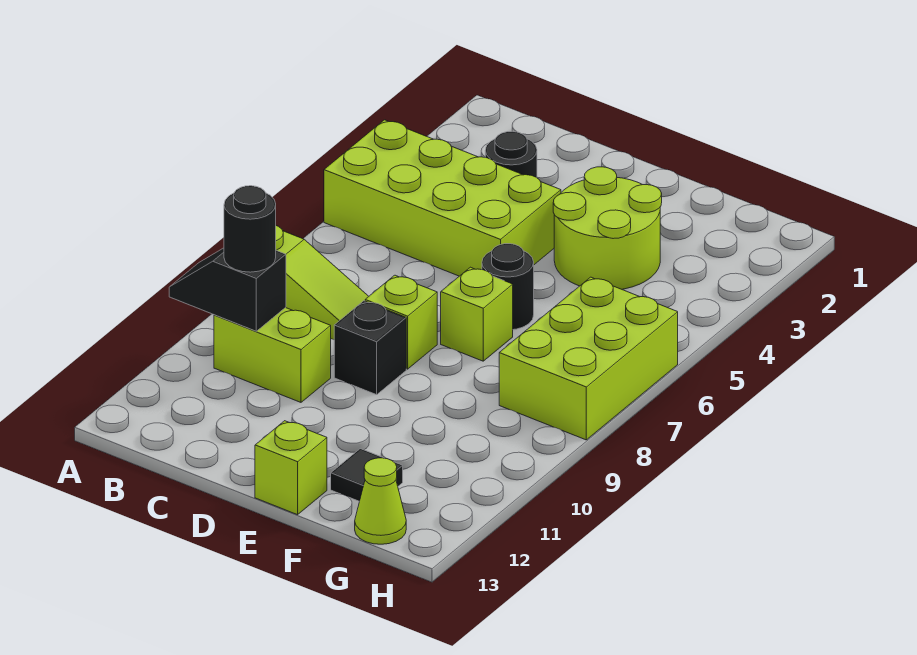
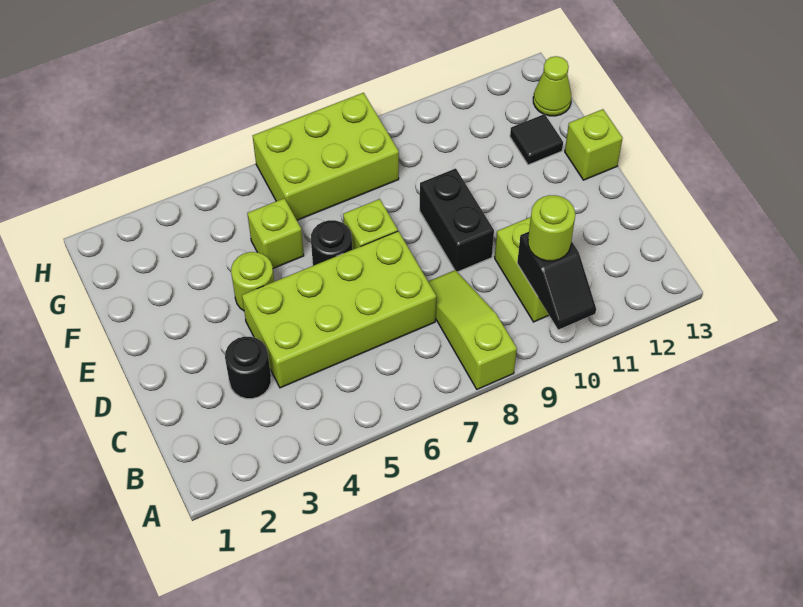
lime 2x4 brick [324,120,561,276] -> lime 2x4 brick turned to [242,231,436,388]
black 1x1 round brick [224,186,276,272] -> lime 1x1 round brick [528,195,575,261]
lime 1x1 brick [365,275,437,369] -> lime 1x1 brick moved to [247,198,304,268]
black 1x1 brick [334,301,406,395] -> black 1x2 brick [420,168,494,272]
lime 2x2 round brick [553,167,662,289] -> lime 1x1 round brick [231,252,274,311]

